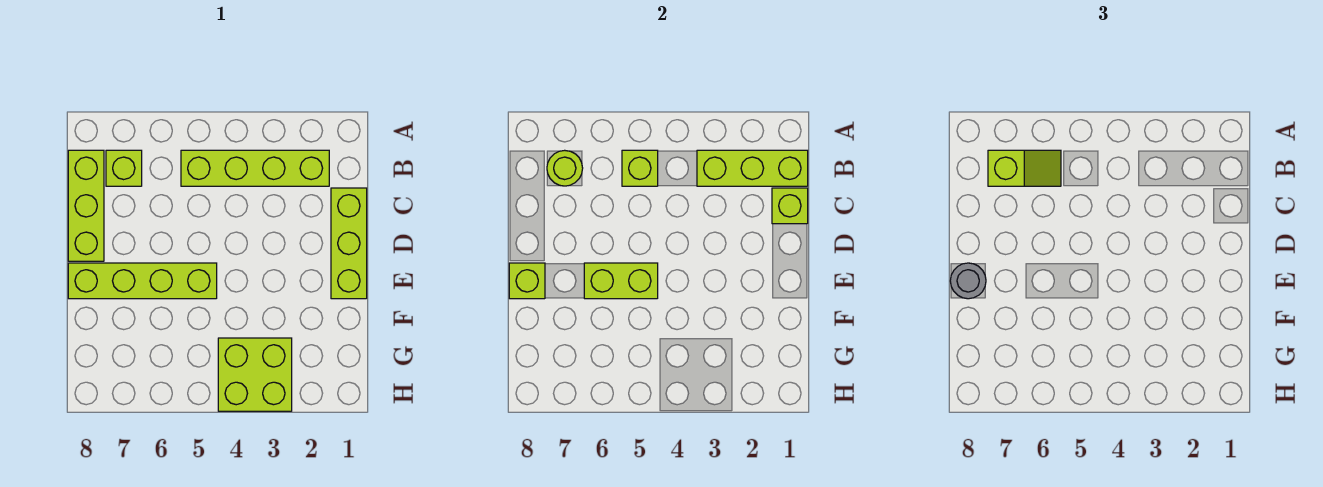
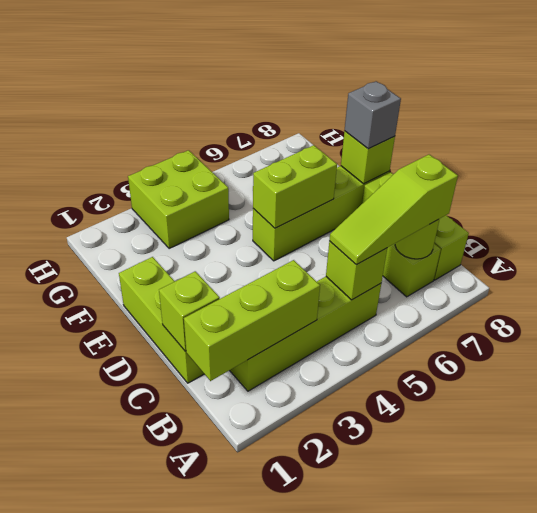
lime 1x2 slope [988,150,1061,186] -> lime 1x3 slope [329,155,458,265]
grey 1x1 round brick [950,263,986,299] -> grey 1x1 brick [345,81,401,149]

